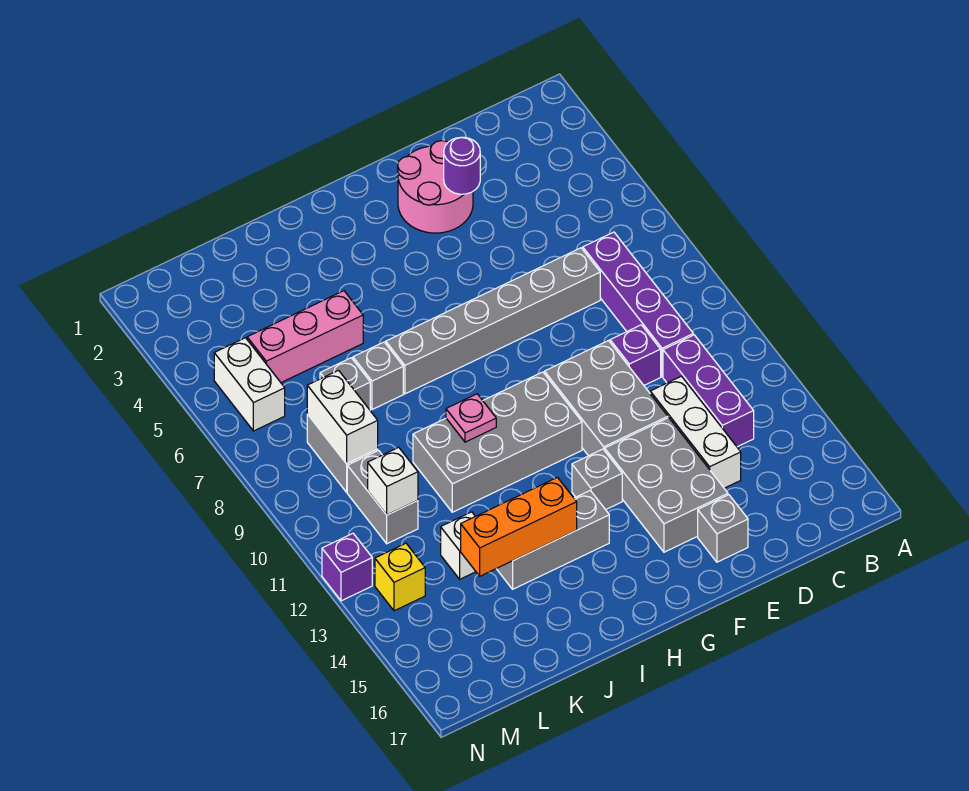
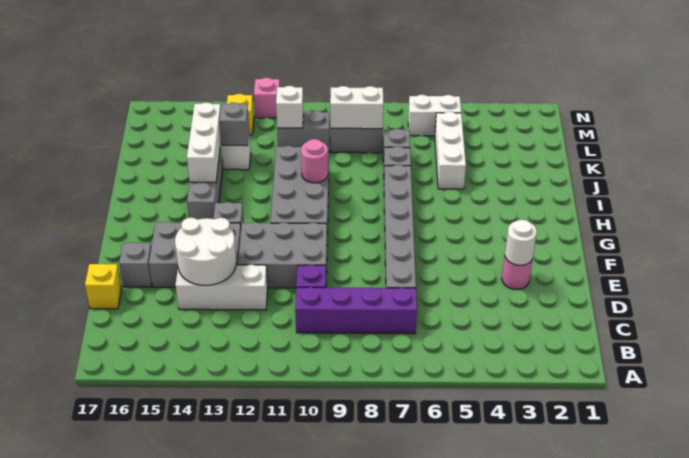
purple 1x3 brick [663,335,754,447] -> none
none -> white 2x2 round brick [175,218,236,285]
none -> yellow 1x1 brick [85,264,122,309]
pink 2x2 round brick [398,141,473,233] -> pink 1x1 round brick [502,257,533,289]
purple 1x1 round brick [444,137,480,194] -> white 1x1 round brick [505,220,537,265]
pink 1x1 plate [446,394,496,442] -> pink 1x1 round brick [301,139,328,183]
orange 1x3 brick [461,477,577,576] -> white 1x3 brick [187,102,221,182]
pink 1x3 brick [247,291,363,383] -> white 1x3 brick [435,112,466,189]
none -> grey 1x1 brick [220,103,249,146]
purple 1x1 brick [322,533,372,601] -> pink 1x1 brick [254,78,280,118]

